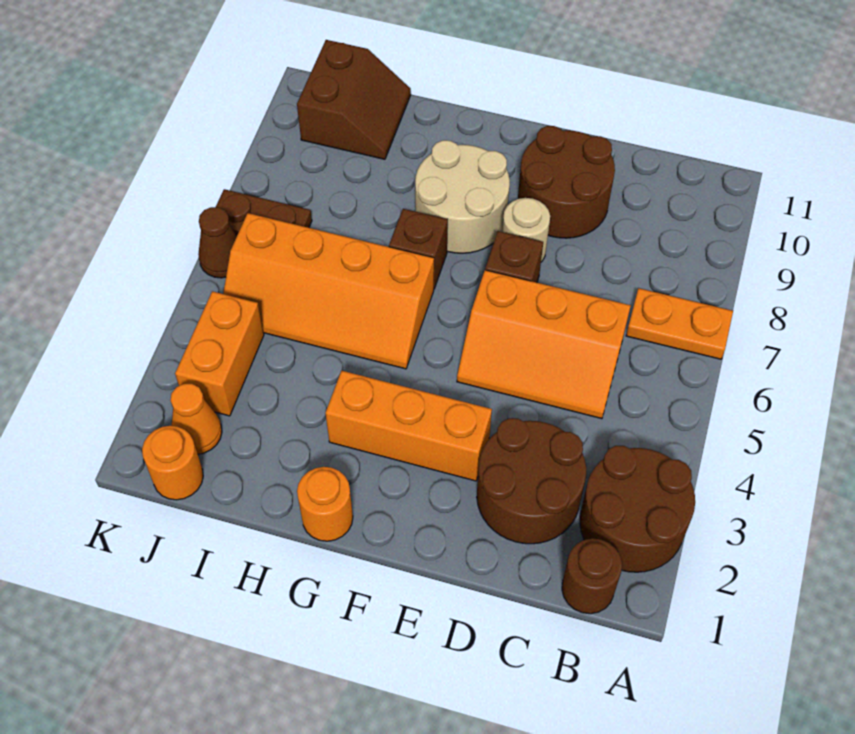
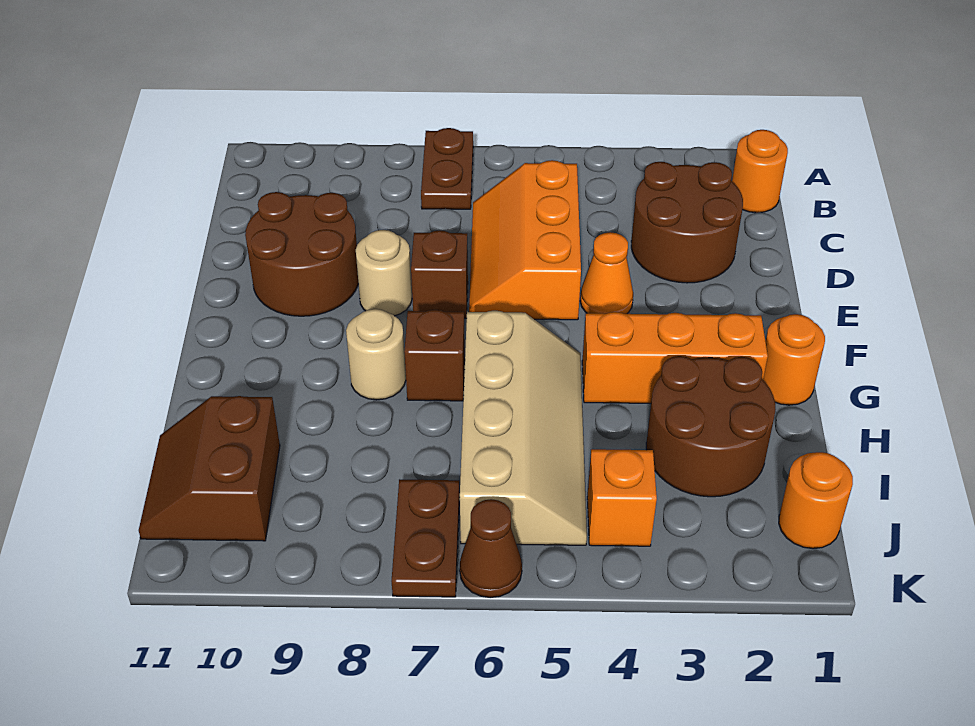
brown 2x2 round brick [580,446,695,572] -> brown 2x2 round brick moved to [646,356,776,497]
orange 1x2 plate [626,288,733,359] -> brown 1x2 plate [421,128,473,209]
brown 1x1 round brick [562,538,622,614] -> orange 1x1 round brick [732,130,788,213]
orange 2x3 slope [457,270,631,419] -> orange 2x3 slope turned to [469,160,581,320]
orange 1x3 brick [326,371,492,481] -> orange 1x3 brick turned to [582,312,768,403]
tan 2x2 round brick [415,140,510,253] -> tan 1x1 round brick [346,309,406,400]
orange 2x4 slope [223,213,434,369] -> tan 2x4 slope [460,311,587,545]
brown 2x2 slope [297,40,411,159] -> brown 2x2 slope turned to [139,396,280,541]
orange 1x1 cone [170,384,222,454] -> orange 1x1 cone moved to [580,232,633,314]
orange 1x2 brick [175,291,264,416] -> orange 1x1 brick [587,449,657,546]

